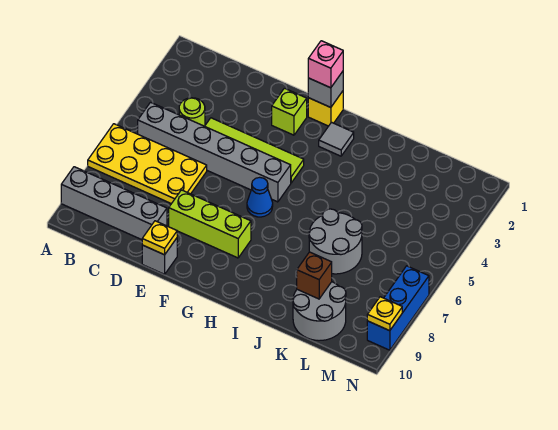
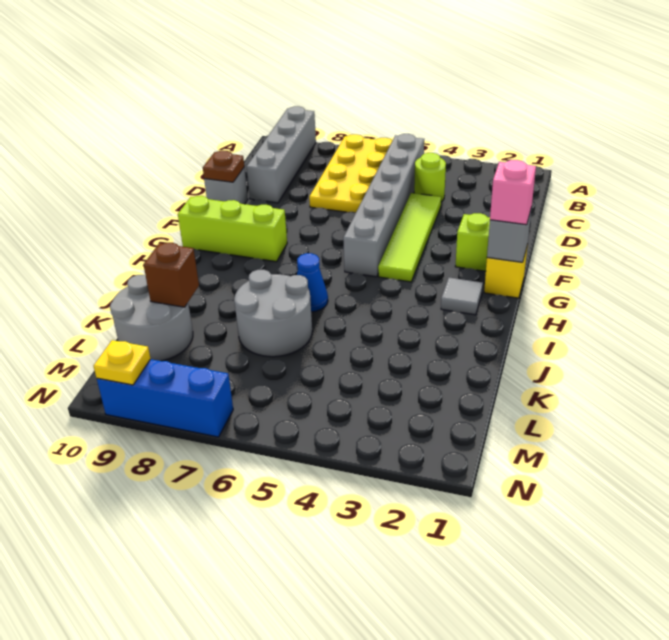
lime 1x3 brick [169,190,251,258] -> lime 1x3 brick turned to [178,196,287,262]
yellow 1x1 plate [142,221,177,255] -> brown 1x1 plate [203,151,244,182]
blue 1x1 cone [247,177,273,217] -> blue 1x1 cone moved to [297,253,328,312]

